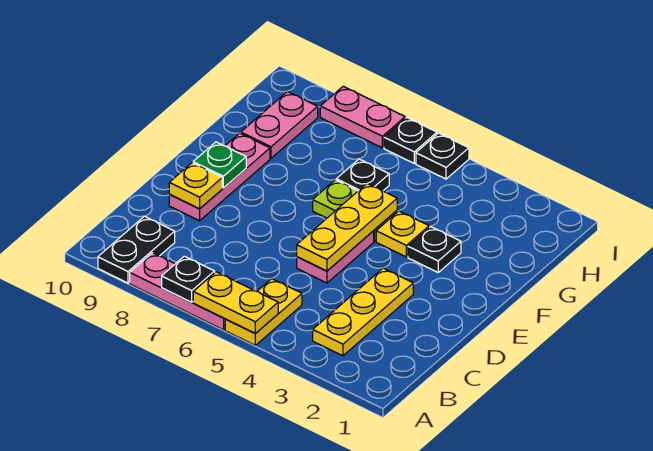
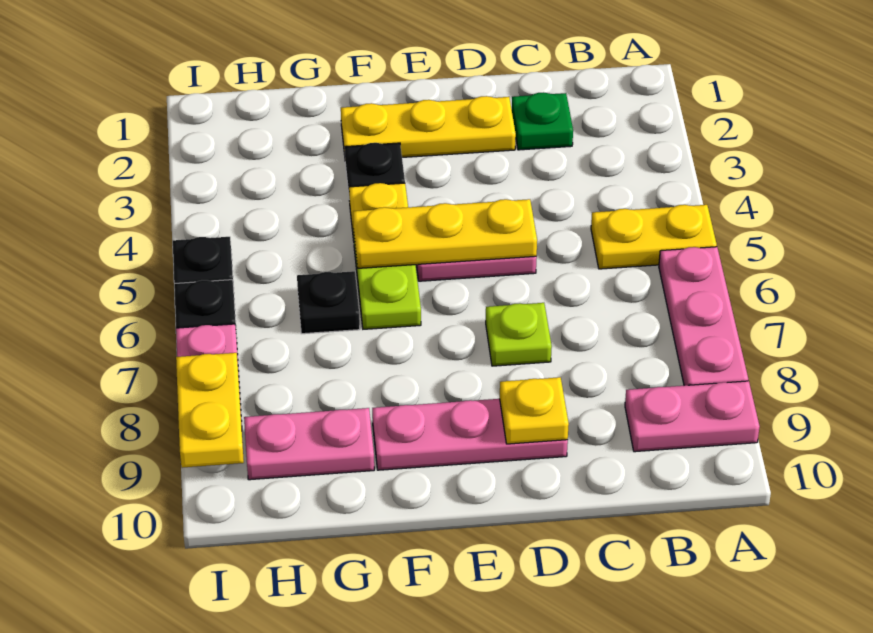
yellow 1x2 plate [193,272,278,334] -> yellow 1x2 plate moved to [176,353,244,468]
black 1x1 plate [162,256,215,302] -> none
black 1x2 plate [98,216,175,283] -> pink 1x2 plate [625,381,760,452]
yellow 1x3 plate [313,268,413,356] -> yellow 1x3 plate moved to [341,96,516,157]
none -> lime 1x1 plate [486,303,552,366]
green 1x1 plate [193,142,246,188] -> green 1x1 plate moved to [512,92,573,150]

